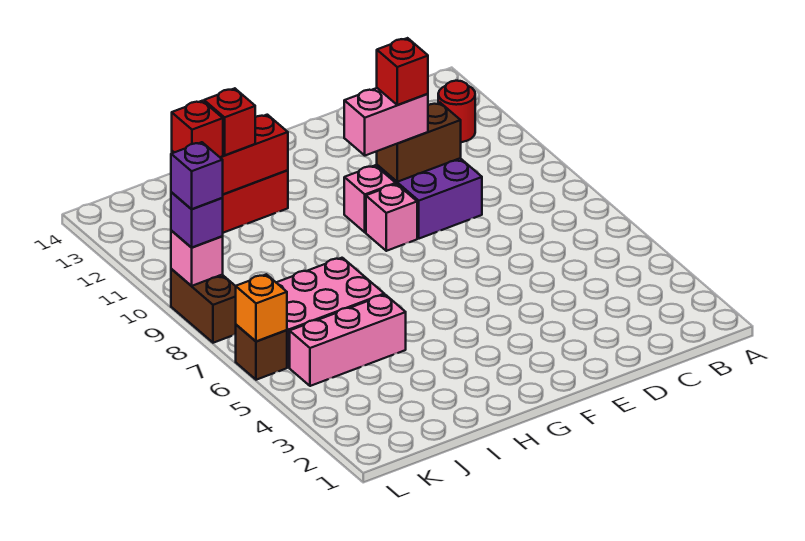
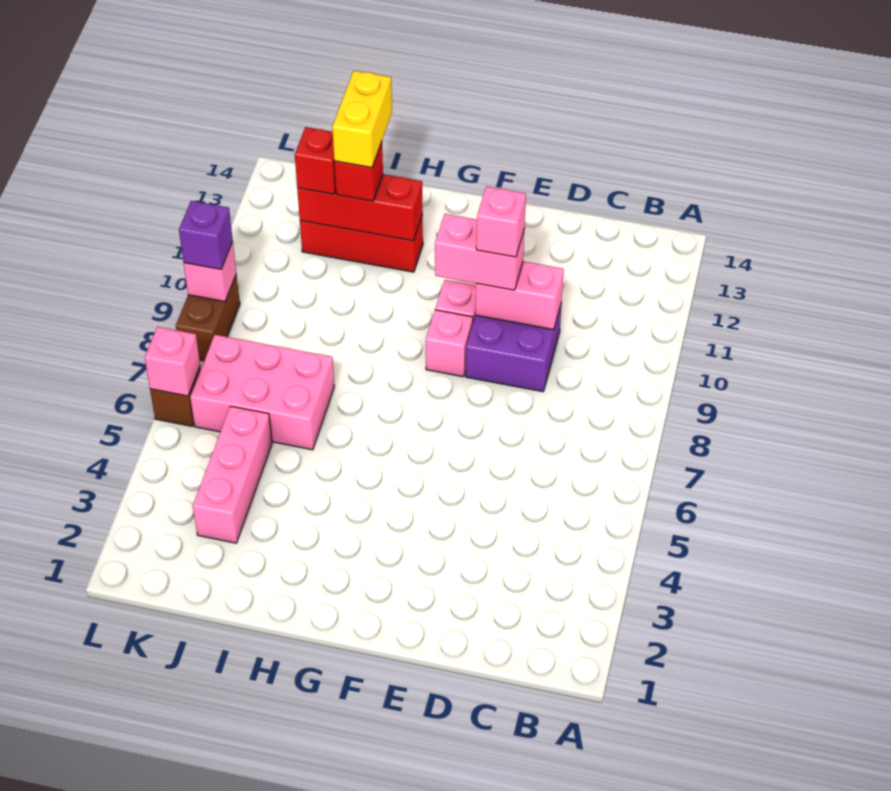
red 1x1 round brick [438,81,475,142] -> none
brown 1x2 brick [377,103,461,182] -> pink 1x2 brick [475,261,564,330]
red 1x1 brick [377,38,428,105] -> pink 1x1 brick [476,186,526,257]
pink 1x3 brick [290,295,406,386] -> pink 1x3 brick turned to [193,406,272,543]
none -> yellow 1x2 brick [332,71,392,168]
orange 1x1 brick [236,274,287,342] -> pink 1x1 brick [145,327,200,396]
purple 1x1 brick [171,142,223,209] -> none

